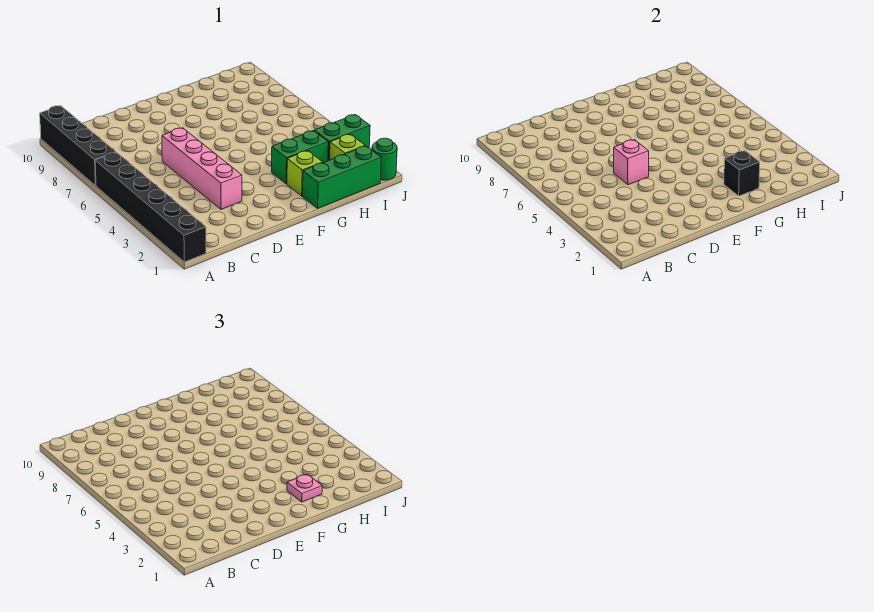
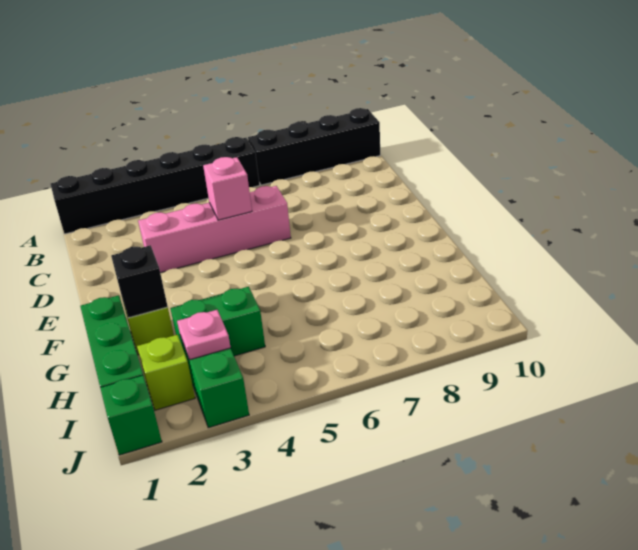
pink 1x1 plate [287,474,322,502] -> pink 1x1 plate moved to [177,310,231,360]
green 1x2 brick [272,131,328,184] -> green 1x2 brick turned to [170,287,265,356]
green 1x1 round brick [372,138,397,180] -> green 1x1 brick [100,375,162,455]

